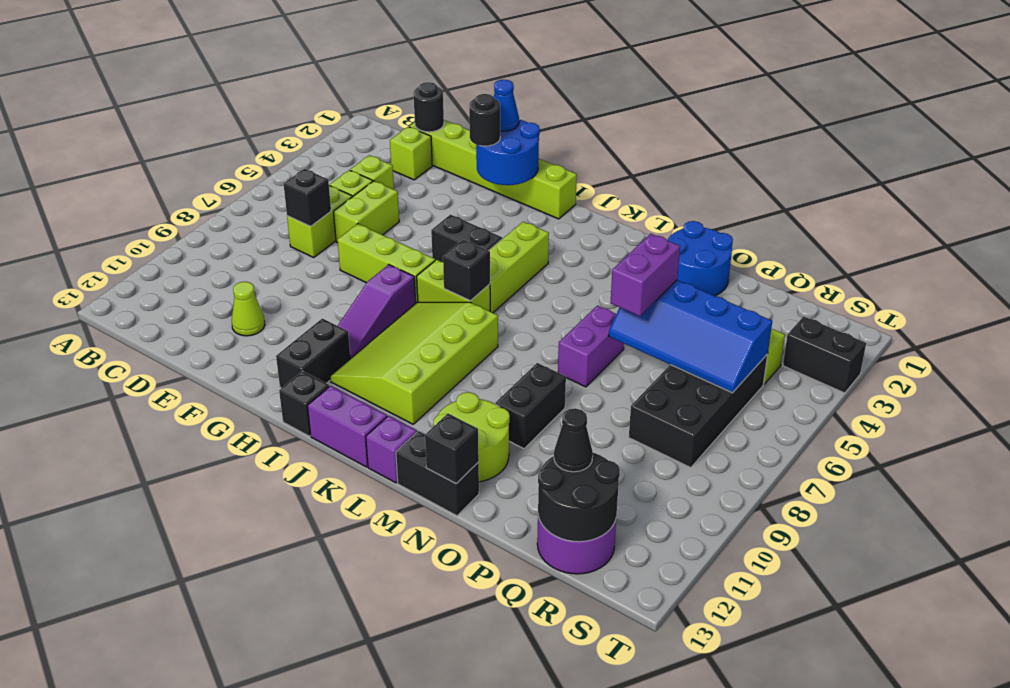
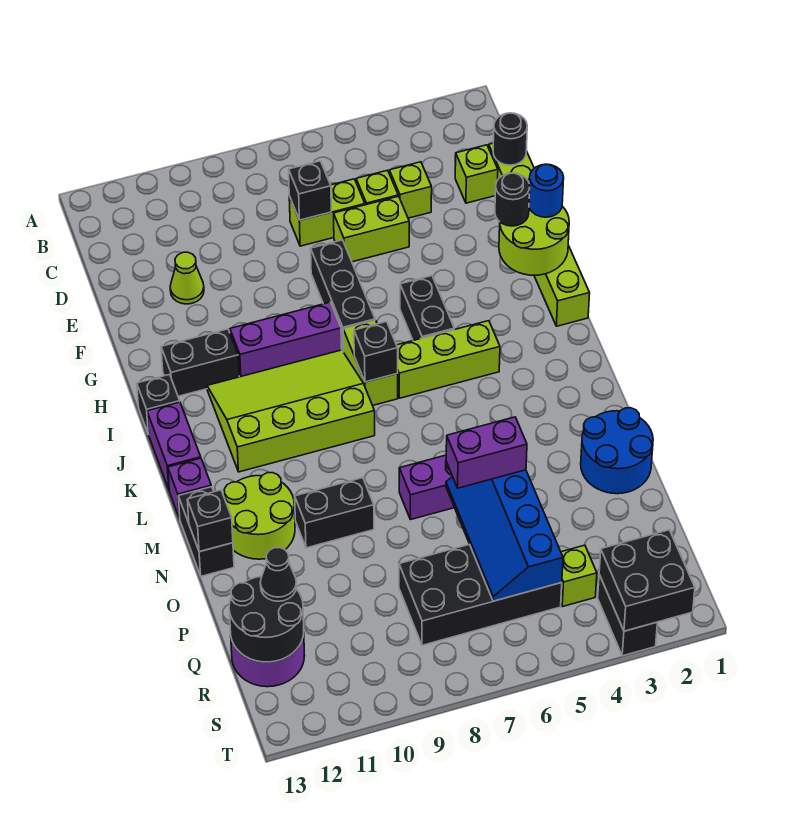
lime 1x3 brick [338,224,435,303] -> black 1x3 brick [311,240,375,352]
blue 2x2 round brick [476,120,540,185] -> lime 2x2 round brick [499,206,569,275]
blue 1x1 cone [494,80,519,131] -> blue 1x1 round brick [529,164,564,217]
purple 1x3 slope [338,265,416,359] -> purple 1x3 brick [230,302,341,377]
none -> black 2x2 brick [599,530,695,631]

